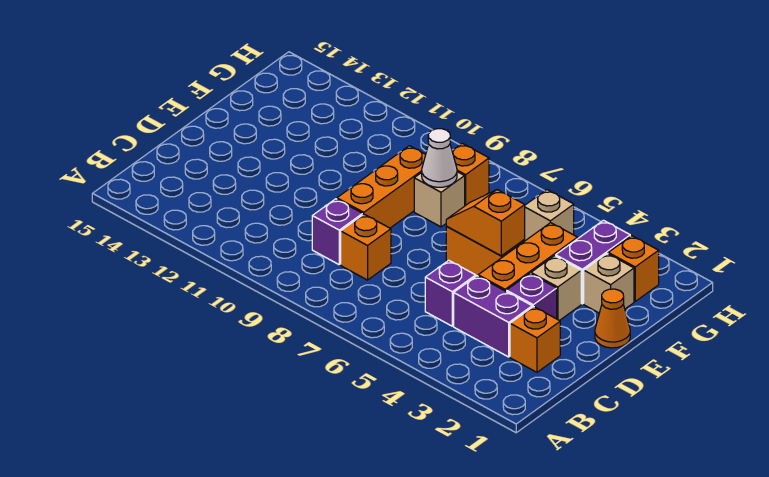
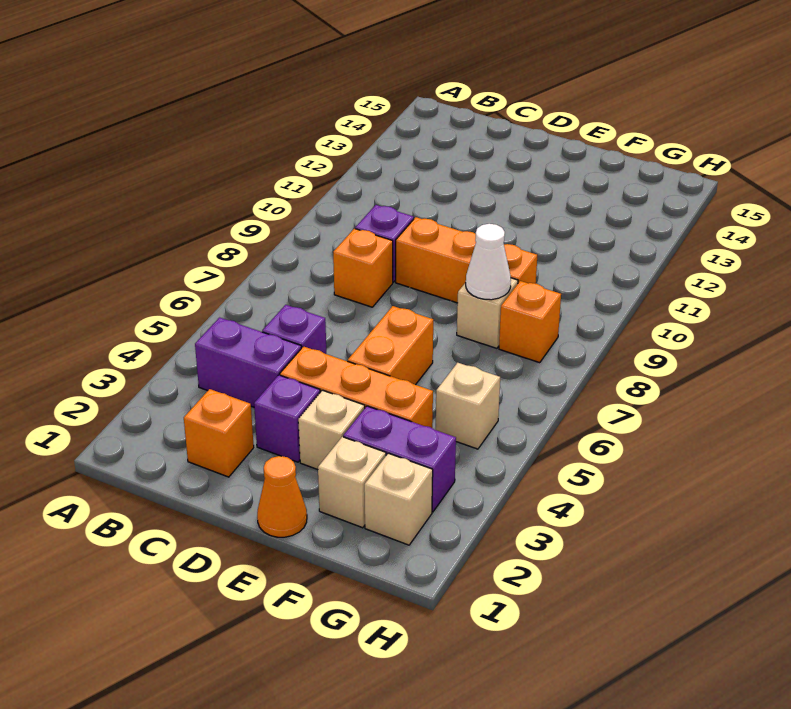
purple 1x2 brick [454,276,532,357] -> purple 1x2 brick turned to [195,318,301,407]
orange 1x2 slope [446,190,525,256] -> none
orange 1x1 brick [608,236,659,301] -> tan 1x1 brick [364,453,433,545]

